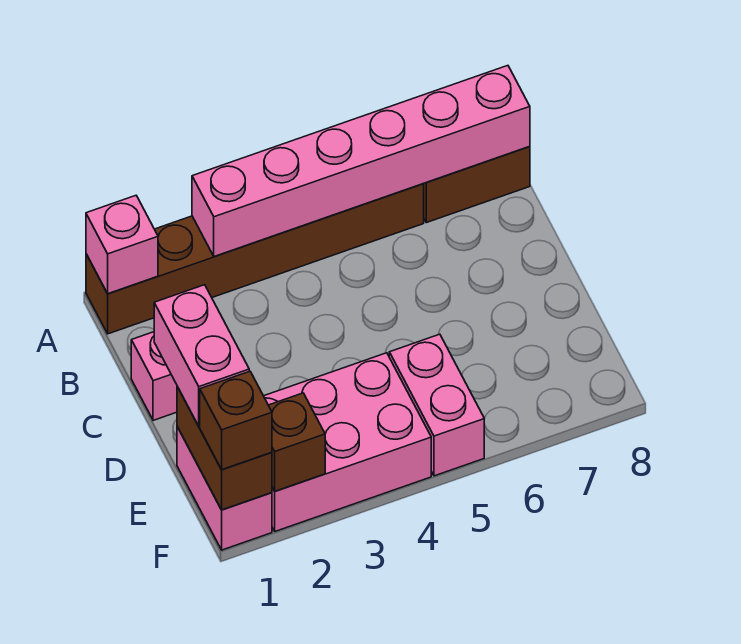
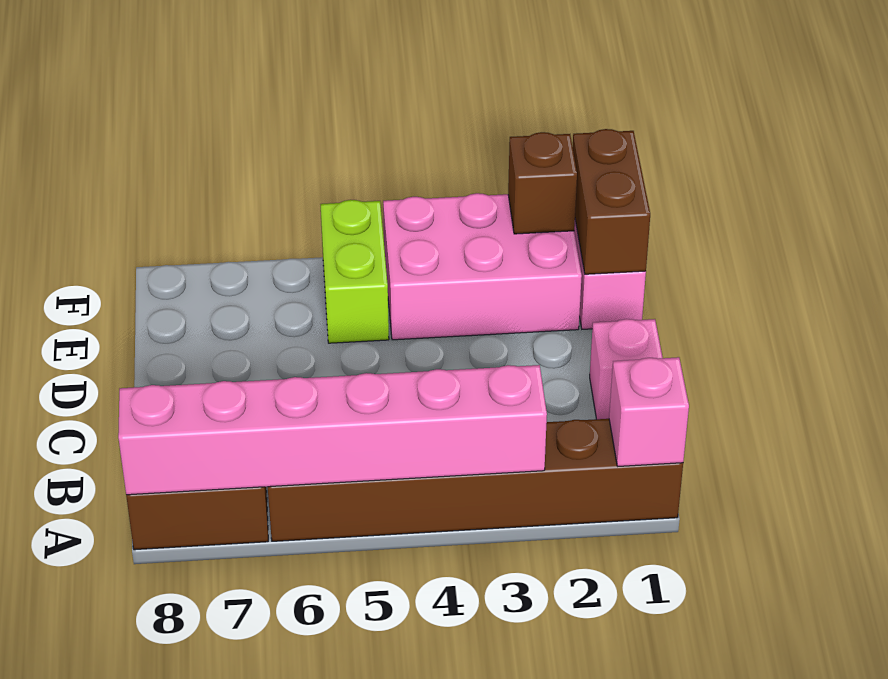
pink 1x2 brick [154,285,249,426] -> none
pink 1x2 brick [389,334,484,476] -> lime 1x2 brick [320,200,389,343]
brown 1x1 brick [200,371,272,469] -> none

